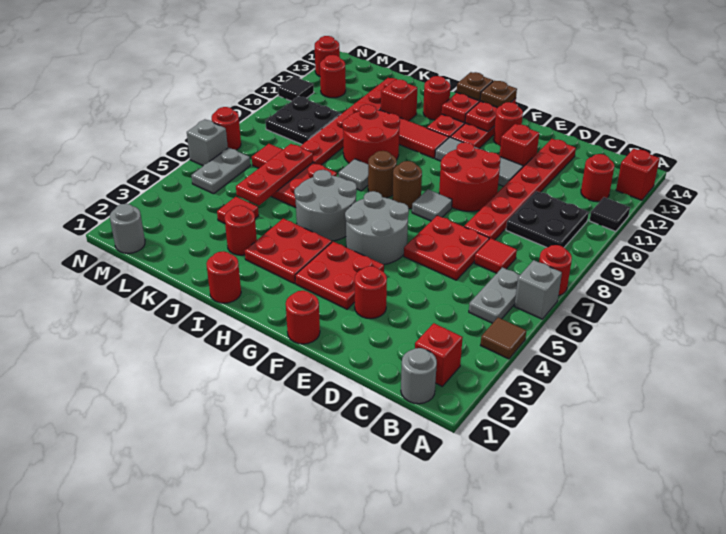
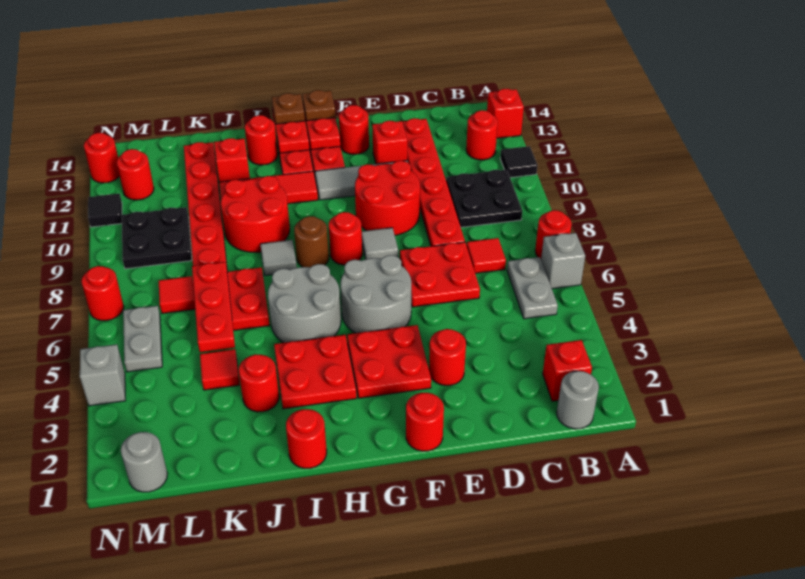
brown 1x1 tile [481,318,526,359] -> none
brown 1x1 round brick [393,161,422,209] -> red 1x1 round brick [329,212,362,265]
grey 1x1 brick [187,119,228,166] -> grey 1x1 brick moved to [80,344,125,406]

